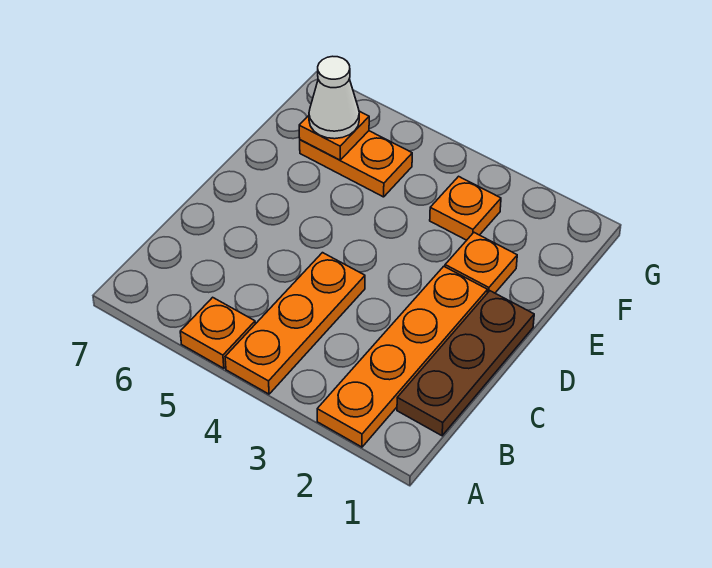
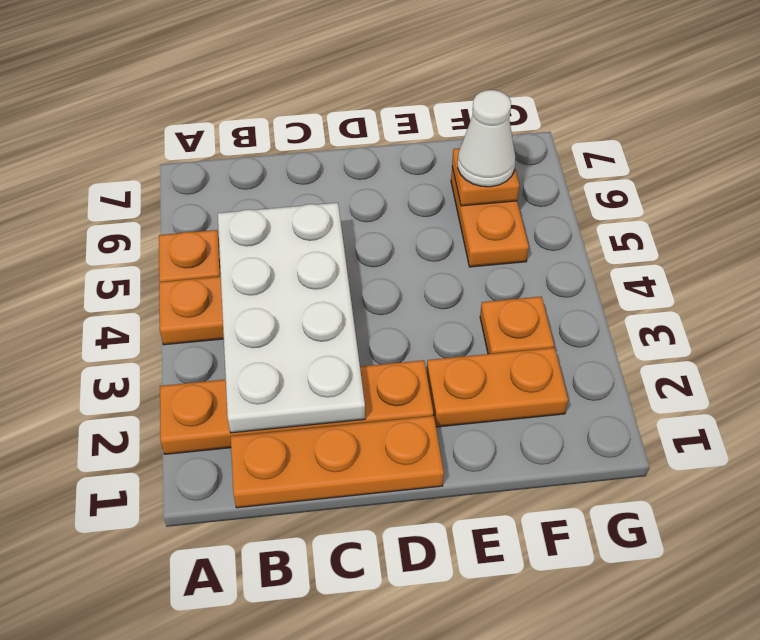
brown 1x3 plate [397,291,534,436] -> orange 1x3 plate [231,416,444,508]
none -> white 2x4 plate [218,203,365,433]
orange 1x1 plate [445,233,517,293] -> orange 1x2 plate [427,348,568,427]

